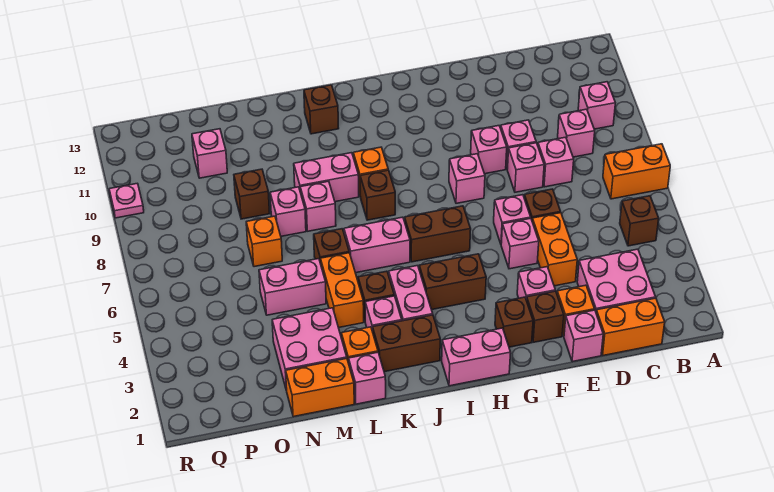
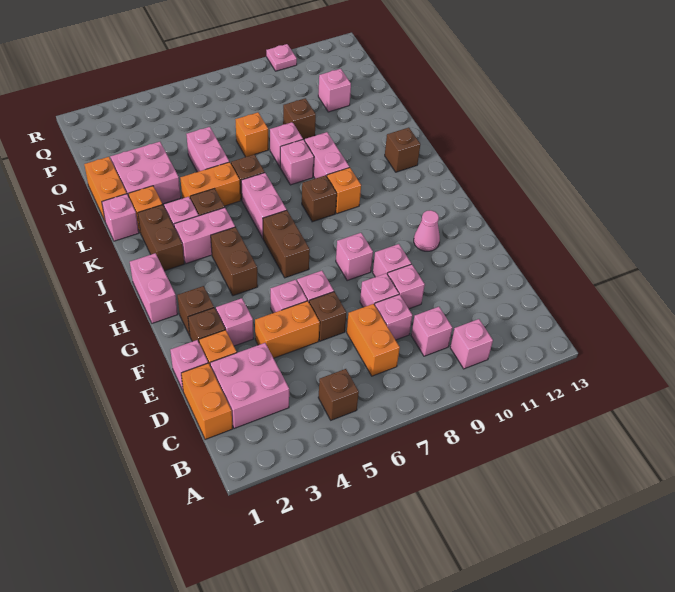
orange 1x2 brick [603,144,670,199] -> orange 1x2 brick moved to [347,304,400,376]
none -> pink 1x1 cone [414,210,440,251]

